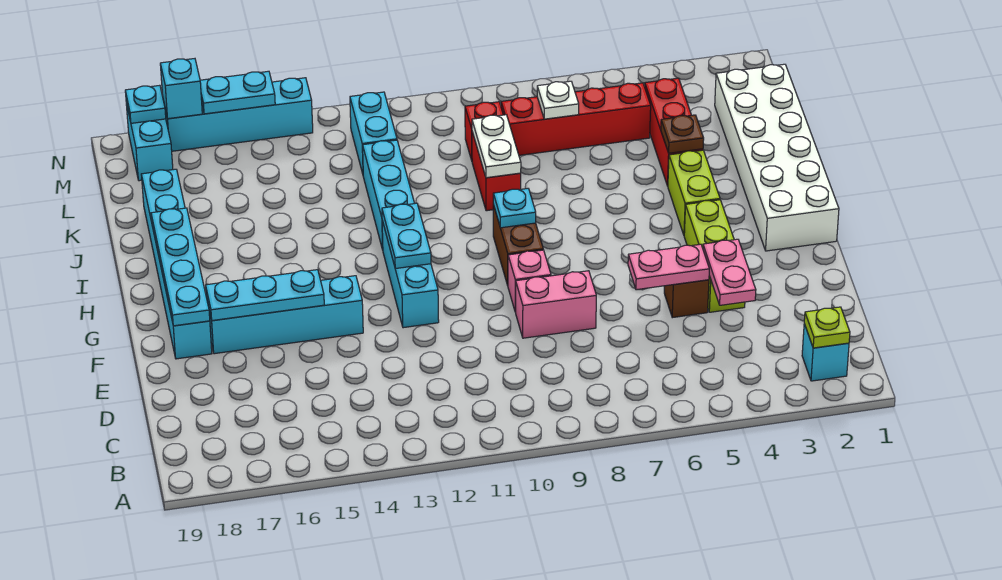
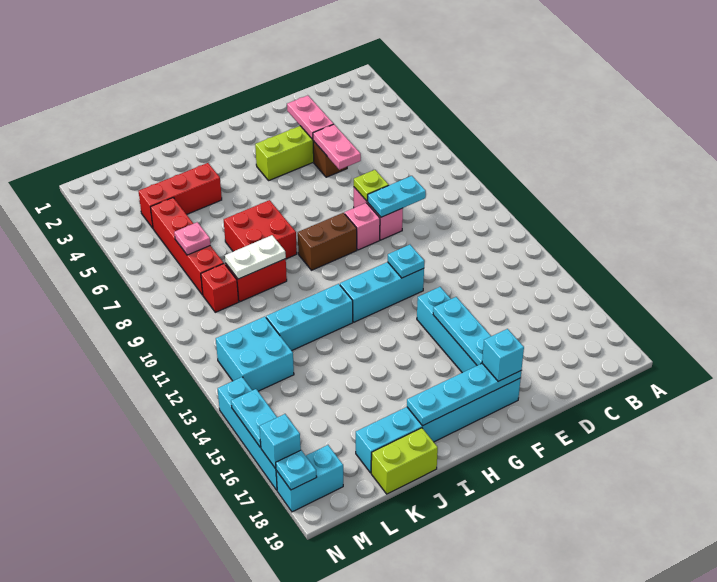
cyan 1x1 brick [802,324,849,381] -> cyan 1x1 brick moved to [482,329,524,381]
lime 1x1 plate [804,307,850,348] -> lime 1x1 plate moved to [354,170,389,201]
pink 1x2 plate [703,239,756,305] -> pink 1x2 plate turned to [287,96,333,139]
white 2x6 brick [715,64,839,251] -> none
cyan 1x2 plate [382,203,431,269] -> cyan 1x2 plate moved to [368,176,426,217]
lime 1x2 brick [668,150,720,235] -> lime 1x2 brick moved to [371,428,438,494]
cyan 1x1 plate [493,189,536,228] -> cyan 1x1 plate moved to [388,245,424,278]
none -> red 2x2 brick [224,200,297,259]
brown 1x1 plate [661,115,704,153] -> none
white 1x1 plate [537,81,579,119] -> pink 1x1 plate [174,222,210,255]
cyan 1x2 brick [350,92,397,174] -> cyan 2x2 brick [216,317,294,391]

